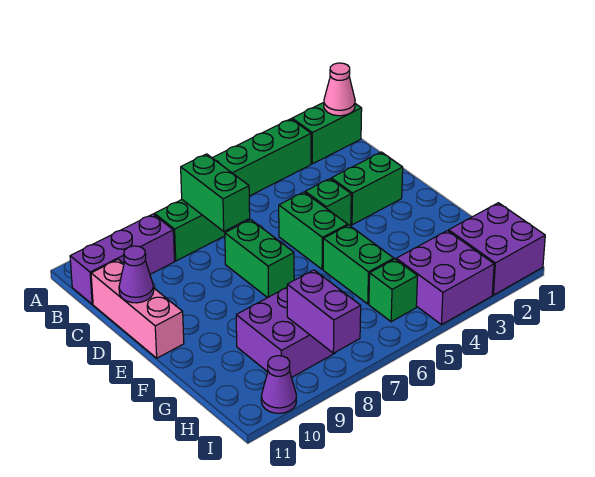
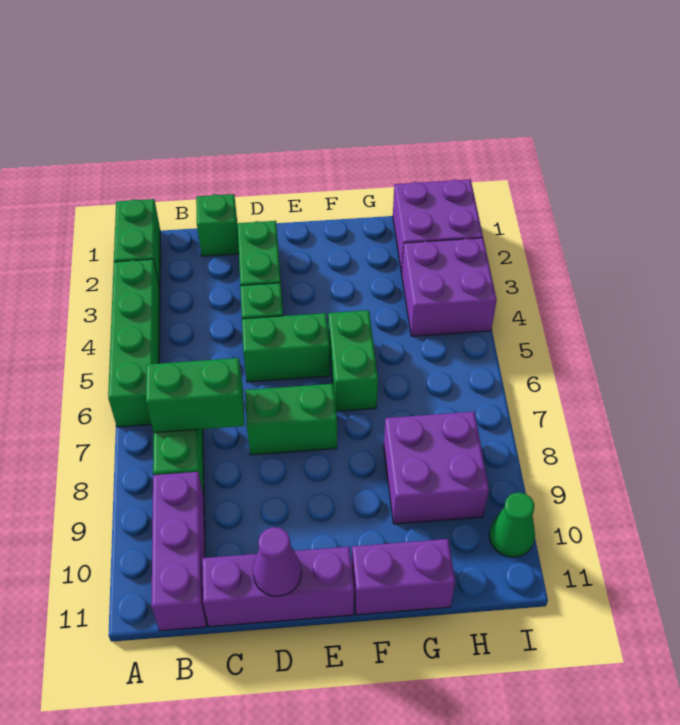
pink 1x1 cone [324,63,355,116] -> none
pink 1x3 brick [91,259,184,358] -> purple 1x3 brick [202,547,354,627]
green 1x2 brick [323,225,394,304] -> green 1x2 brick turned to [328,310,378,411]
green 1x1 brick [369,259,418,322] -> green 1x1 brick moved to [196,194,239,256]
purple 1x2 brick [287,270,361,353] -> purple 1x2 brick moved to [352,539,455,615]
purple 1x1 cone [261,356,296,413] -> green 1x1 cone [489,492,535,557]

